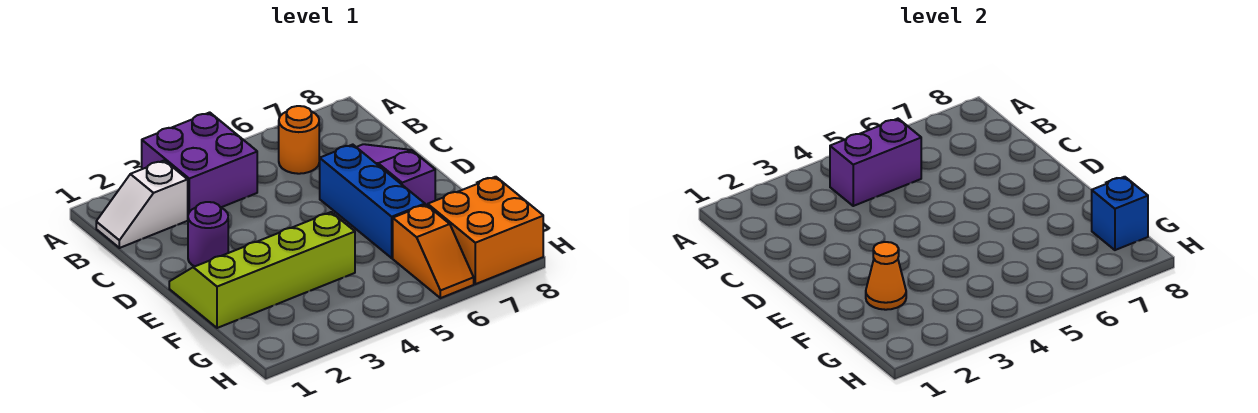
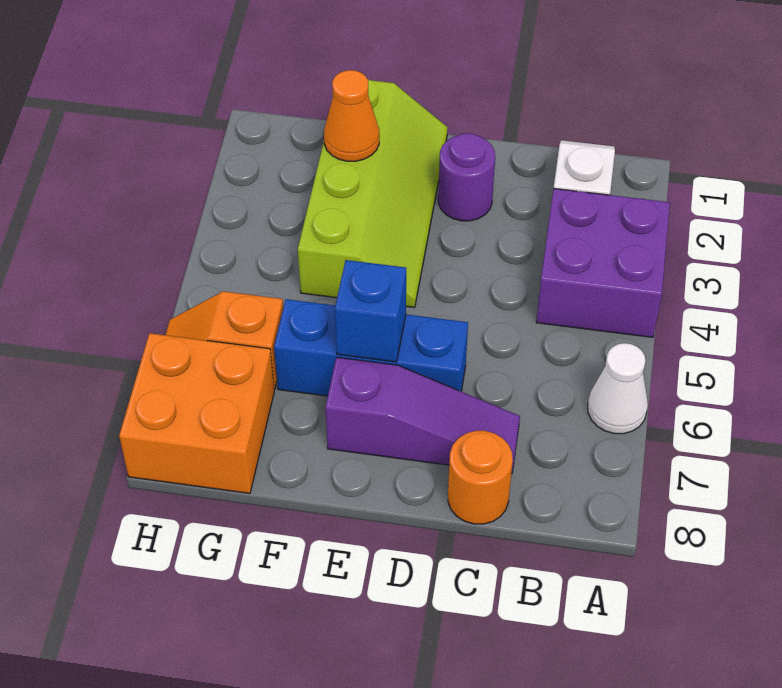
none -> white 1x1 cone [588,343,648,434]
purple 1x2 brick [830,119,921,206] -> none
orange 1x1 round brick [279,106,319,174] -> orange 1x1 round brick moved to [448,431,513,524]
blue 1x1 brick [1092,177,1148,250] -> blue 1x1 brick moved to [335,260,406,362]

